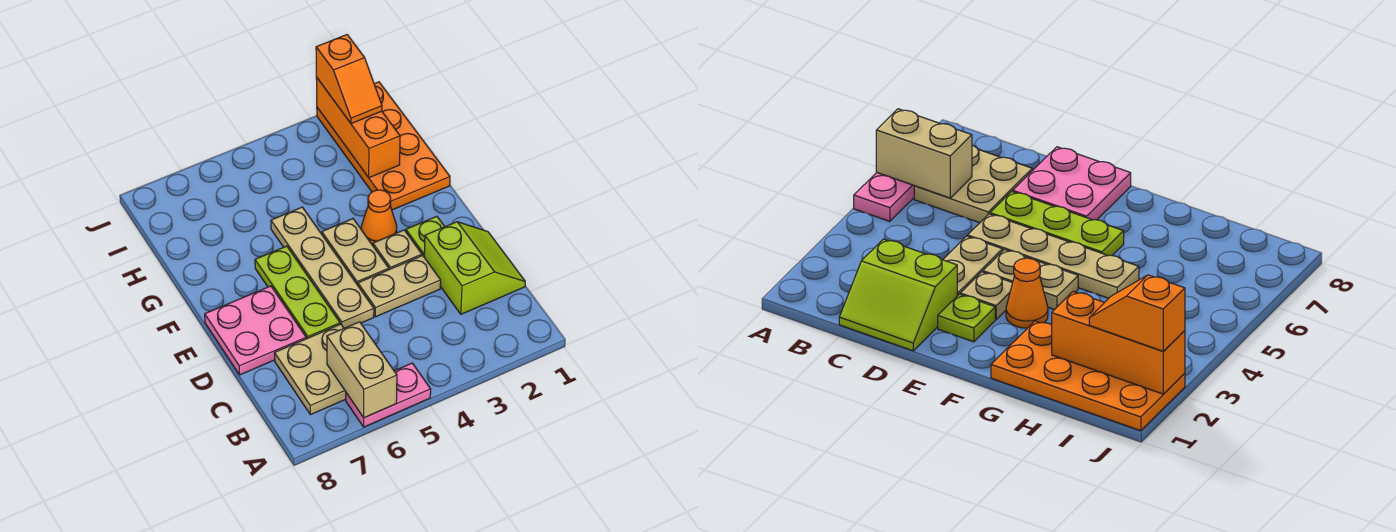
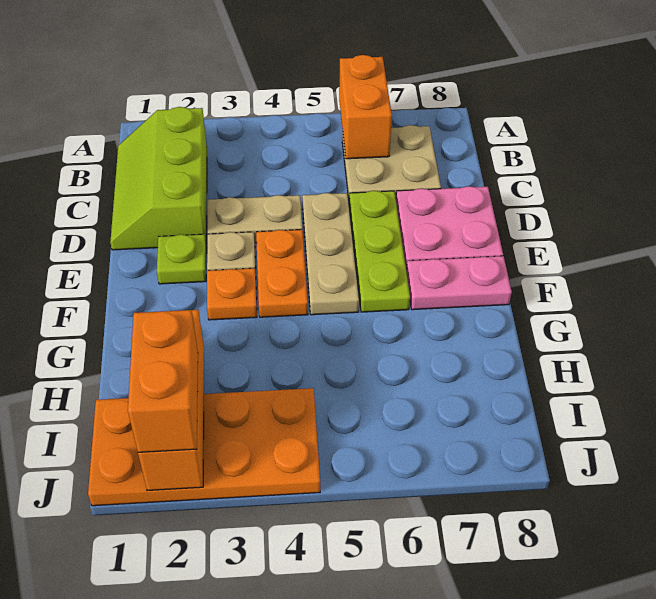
pink 1x2 plate [346,363,431,427] -> pink 1x2 plate moved to [406,256,512,310]
tan 1x2 brick [327,322,397,418] -> orange 1x2 brick [339,55,392,159]
lime 2x2 slope [424,222,525,314] -> lime 2x3 slope [110,107,207,250]
tan 1x4 plate [271,207,374,328] -> tan 1x3 plate [302,193,359,315]
tan 1x2 plate [322,219,389,285] -> orange 1x2 plate [256,230,308,317]
orange 1x1 cone [361,190,397,245] -> orange 1x1 plate [207,268,257,320]
orange 2x4 plate [317,82,450,210] -> orange 2x4 plate turned to [88,388,320,506]
orange 1x2 slope [316,35,382,124] -> orange 1x2 brick [128,310,198,452]

